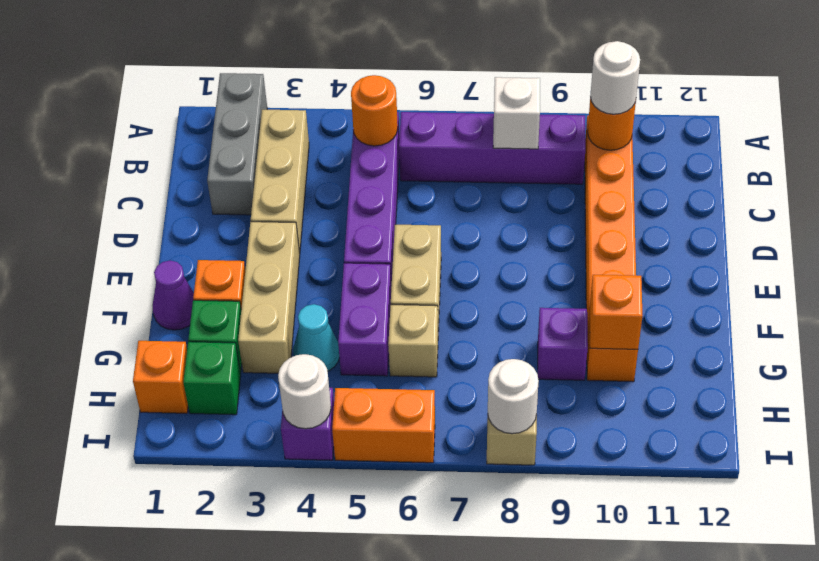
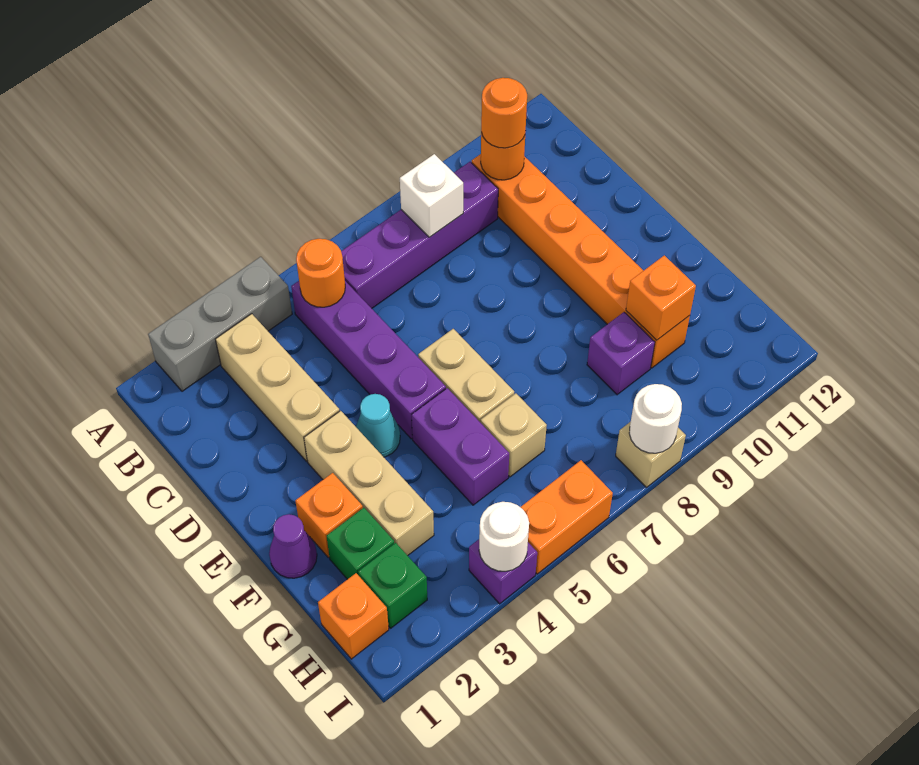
grey 1x3 brick [207,73,267,215] -> grey 1x3 brick turned to [148,257,292,391]
white 1x1 round brick [590,41,640,114] -> orange 1x1 round brick [481,78,527,148]
cyan 1x1 cone [293,304,339,371] -> cyan 1x1 cone moved to [356,394,400,457]

